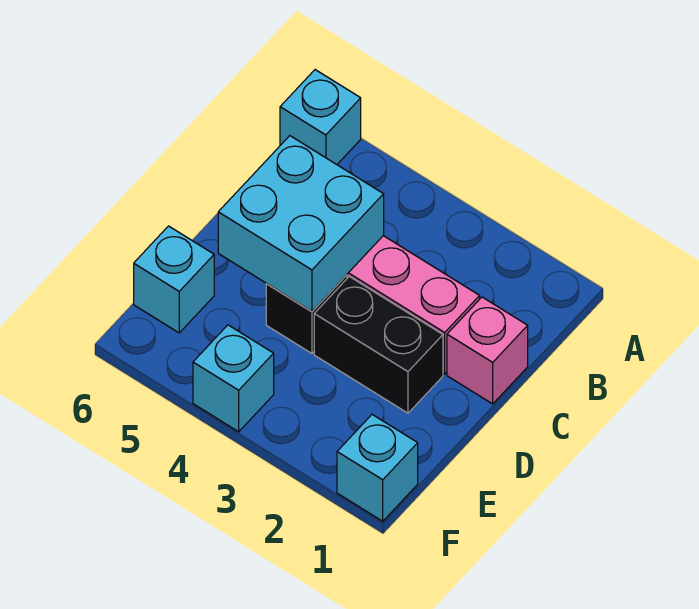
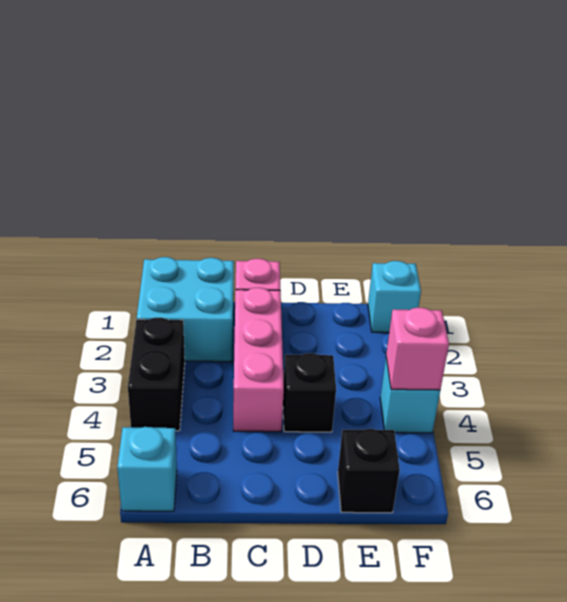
cyan 2x2 brick [218,136,384,312] -> cyan 2x2 brick moved to [137,257,234,362]
black 1x2 brick [314,277,443,413] -> black 1x2 brick moved to [128,318,185,431]
cyan 1x1 brick [134,226,214,333] -> black 1x1 brick [338,429,400,513]
none -> pink 1x1 brick [386,308,449,390]

